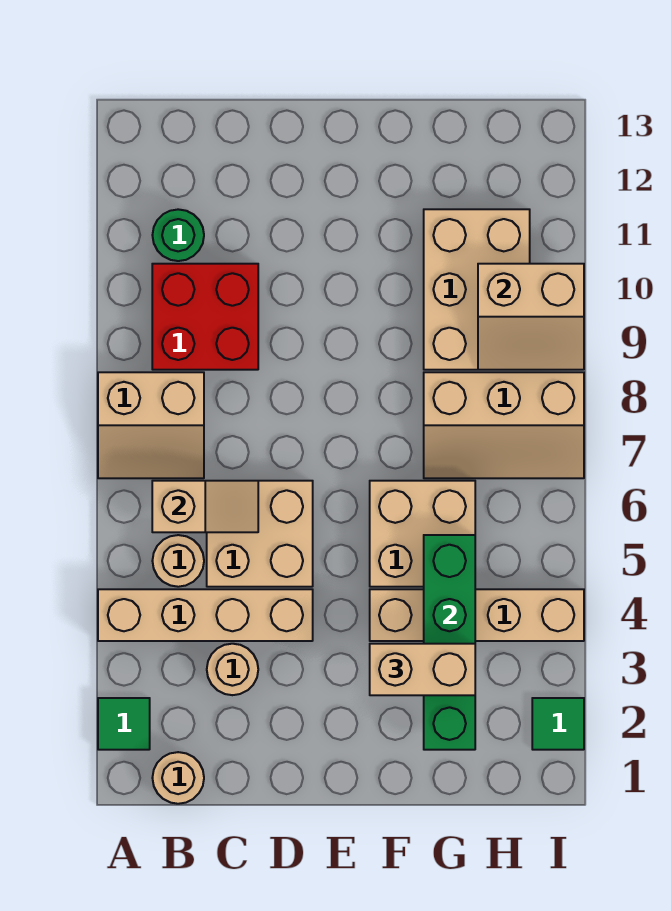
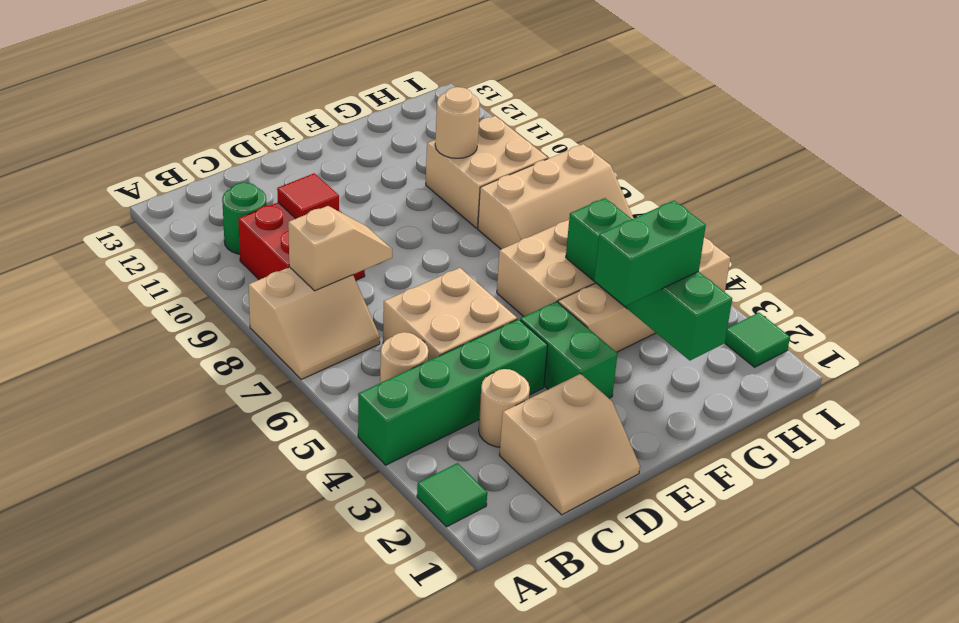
tan 1x4 brick [98,589,313,641] -> green 1x4 brick [358,319,548,465]
tan 1x1 round brick [152,752,204,804] -> tan 1x1 round brick moved to [435,87,480,158]
tan 1x2 slope [152,481,258,532] -> tan 1x2 slope moved to [288,206,392,291]
none -> red 1x1 tile [277,173,339,219]
none -> green 1x2 brick [520,301,617,398]
tan 1x2 brick [370,644,475,695] -> green 1x2 brick [594,201,706,306]
tan 2x3 brick [424,209,530,370] -> tan 2x2 brick [426,116,548,228]
tan 2x2 slope [478,264,584,370] -> tan 2x2 slope moved to [499,374,640,515]

